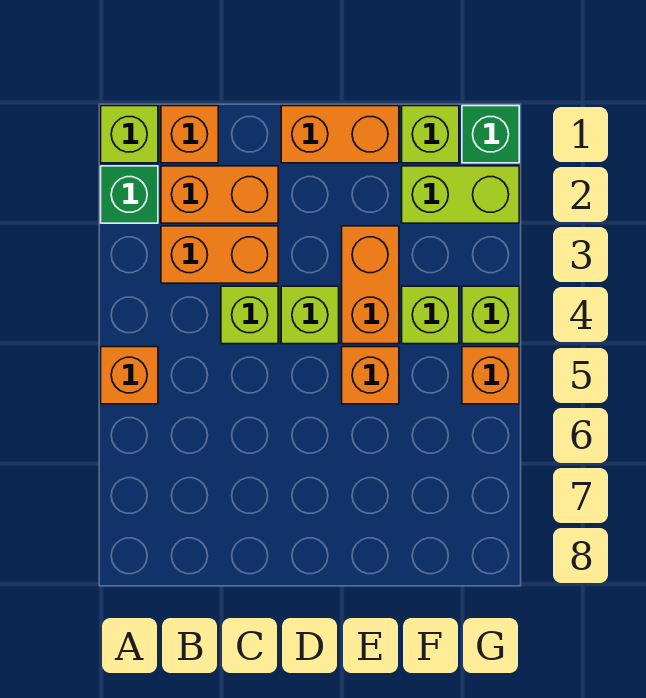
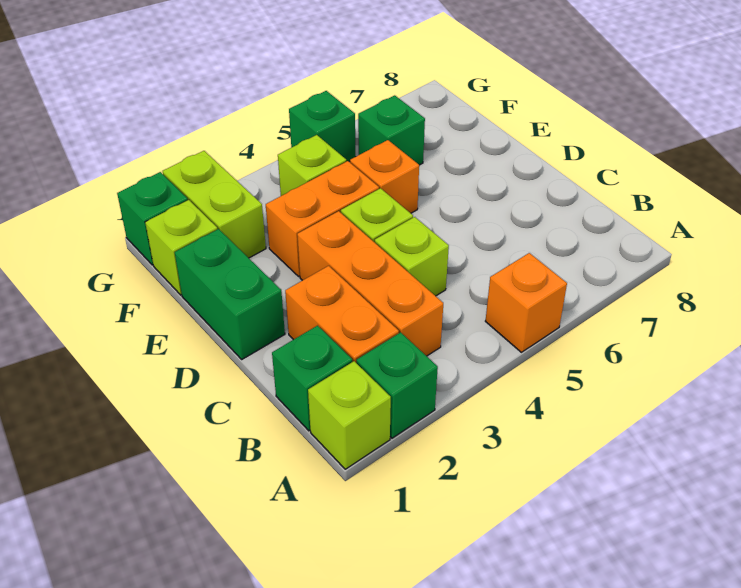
orange 1x1 brick [161,106,218,163] -> green 1x1 brick [272,326,352,431]
orange 1x2 brick [161,226,278,283] -> orange 1x3 brick [297,211,443,356]
orange 1x2 brick [281,106,399,163] -> green 1x2 brick [175,229,285,359]
none -> green 1x1 brick [358,95,425,165]
lime 1x1 brick [462,286,519,344] -> none
orange 1x1 brick [462,347,519,404] -> green 1x1 brick [289,91,356,161]

